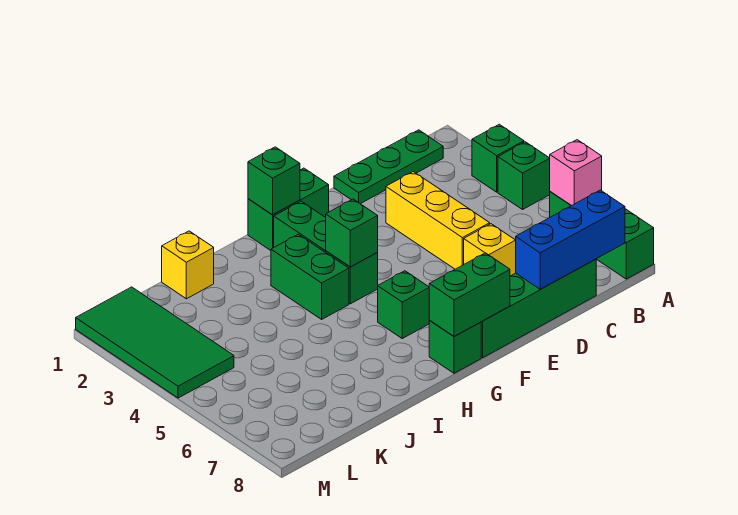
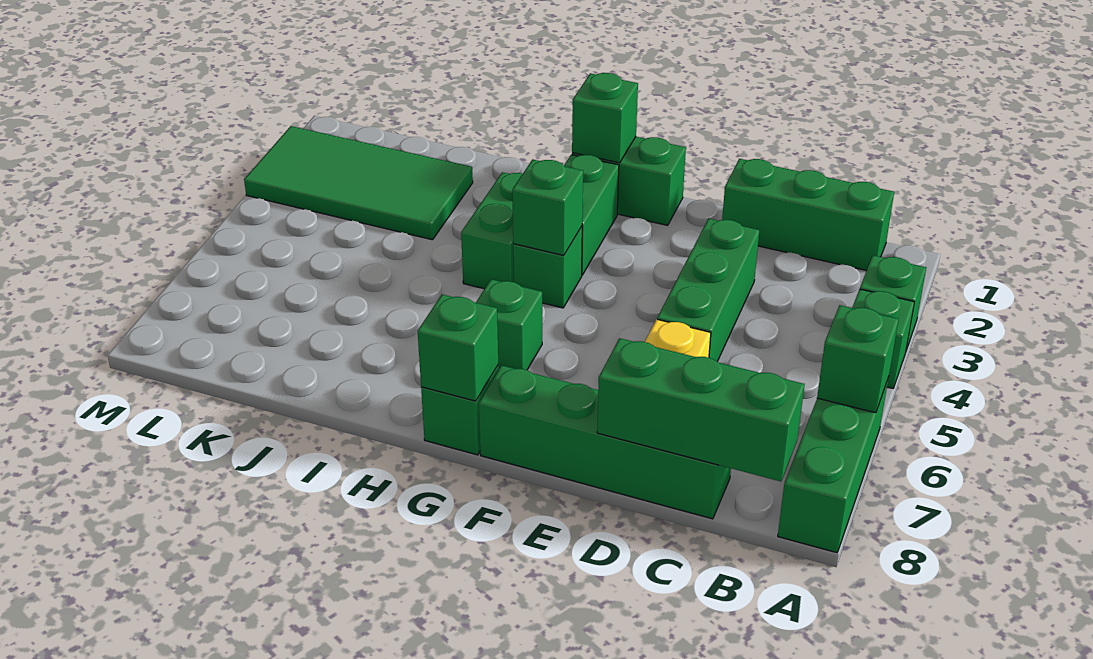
pink 1x1 brick [550,140,602,206] -> green 1x1 brick [817,305,899,413]
green 1x3 plate [334,130,443,204] -> green 1x3 brick [722,159,894,271]
blue 1x3 brick [516,190,625,289] -> green 1x3 brick [597,338,805,481]
yellow 1x3 brick [386,172,490,269] -> green 1x3 brick [657,219,759,362]
green 1x2 brick [429,253,510,337] -> green 1x1 brick [418,294,498,401]
yellow 1x1 brick [162,231,214,299] -> none
green 2x4 tile [76,287,234,398] -> green 2x4 tile turned to [244,126,473,240]

